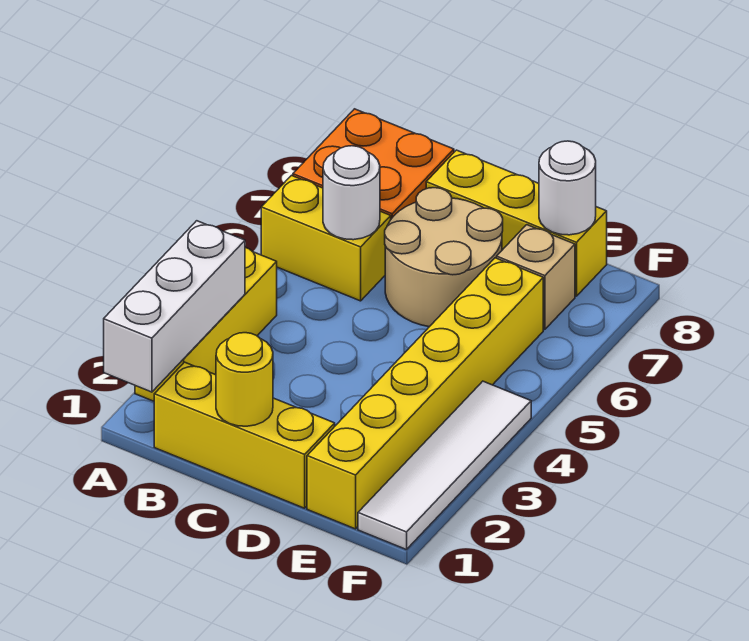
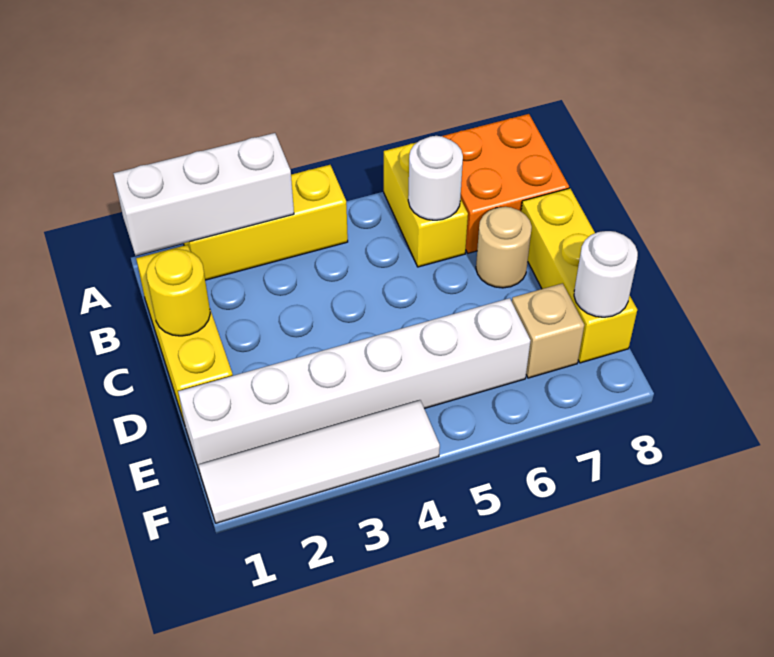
tan 2x2 round brick [385,188,503,327] -> tan 1x1 round brick [476,207,532,288]
yellow 1x6 brick [307,258,543,529] -> white 1x6 brick [178,298,531,469]

